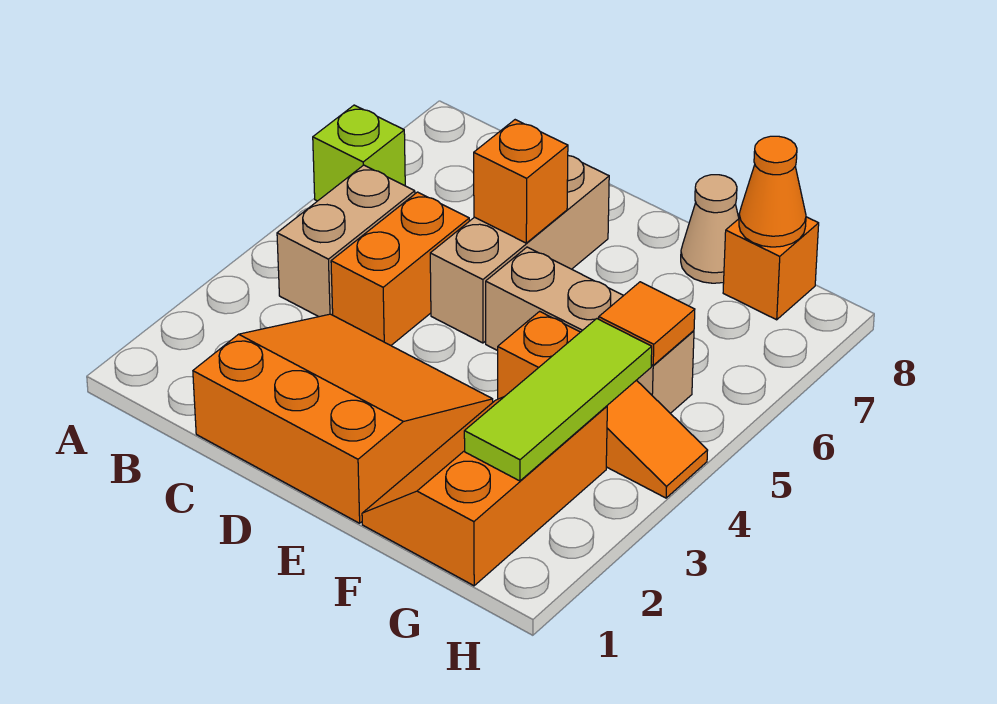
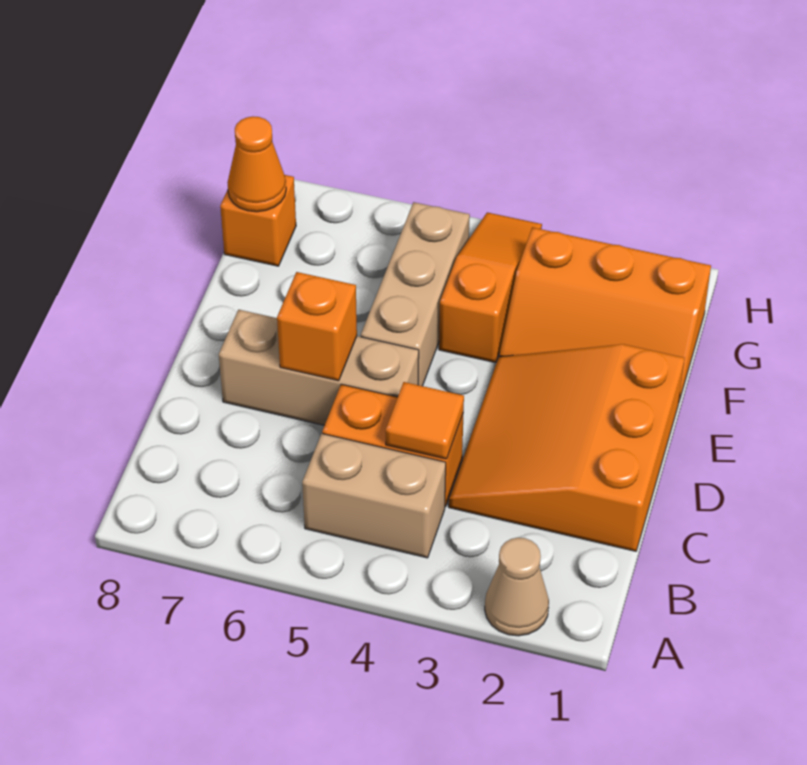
lime 1x1 brick [313,105,405,201] -> none
tan 1x1 cone [681,175,739,283] -> tan 1x1 cone moved to [485,538,549,636]
lime 1x3 tile [464,319,652,481] -> none
orange 1x1 tile [599,282,695,365] -> orange 1x1 tile moved to [386,382,464,459]

